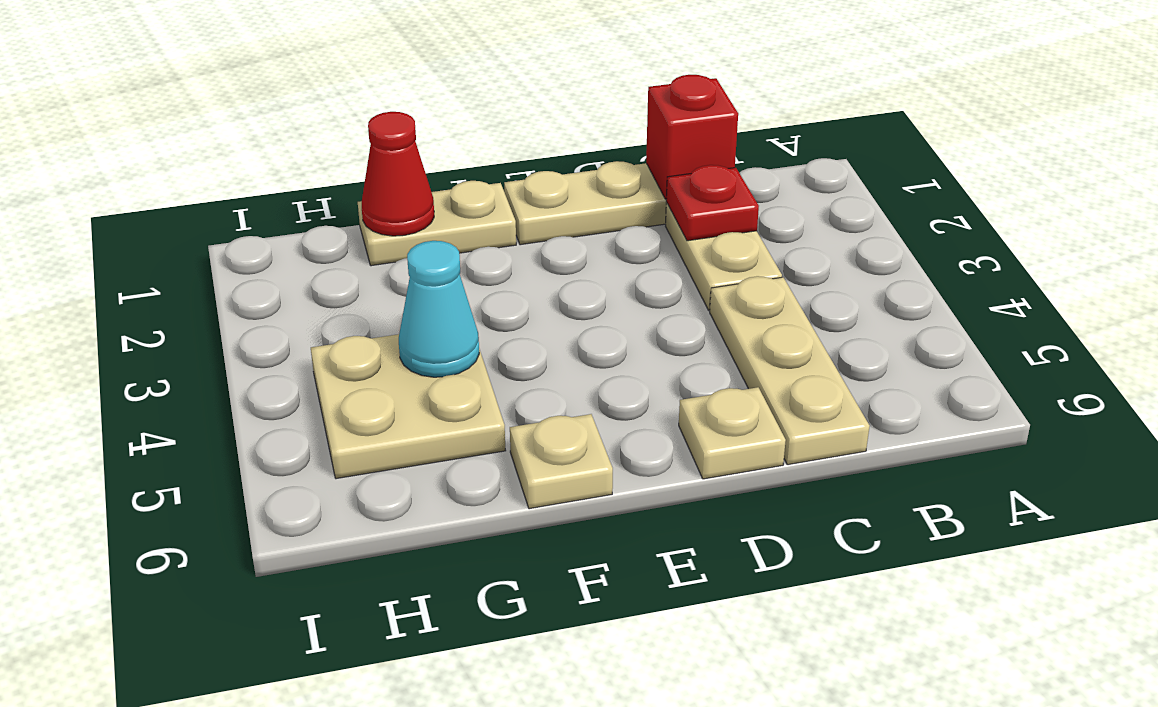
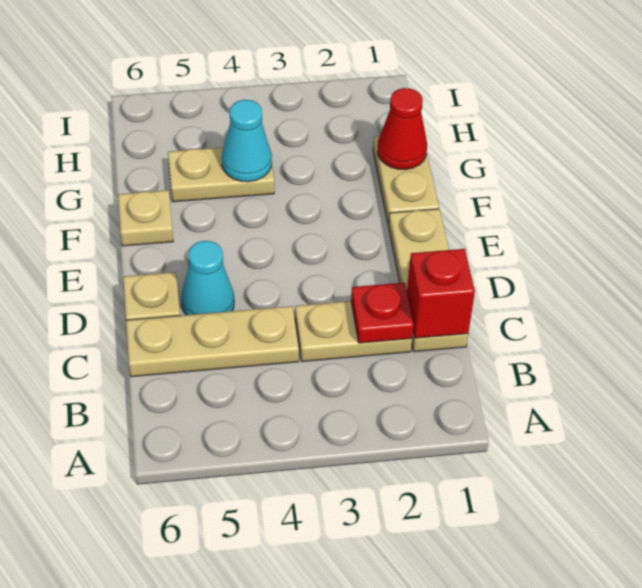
none -> cyan 1x1 cone [181,241,234,315]
tan 2x2 plate [311,334,506,479] -> tan 1x2 plate [168,147,274,202]

